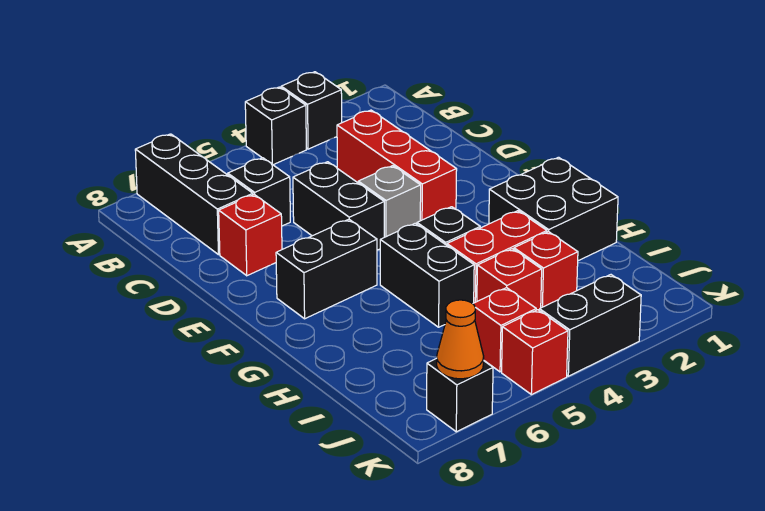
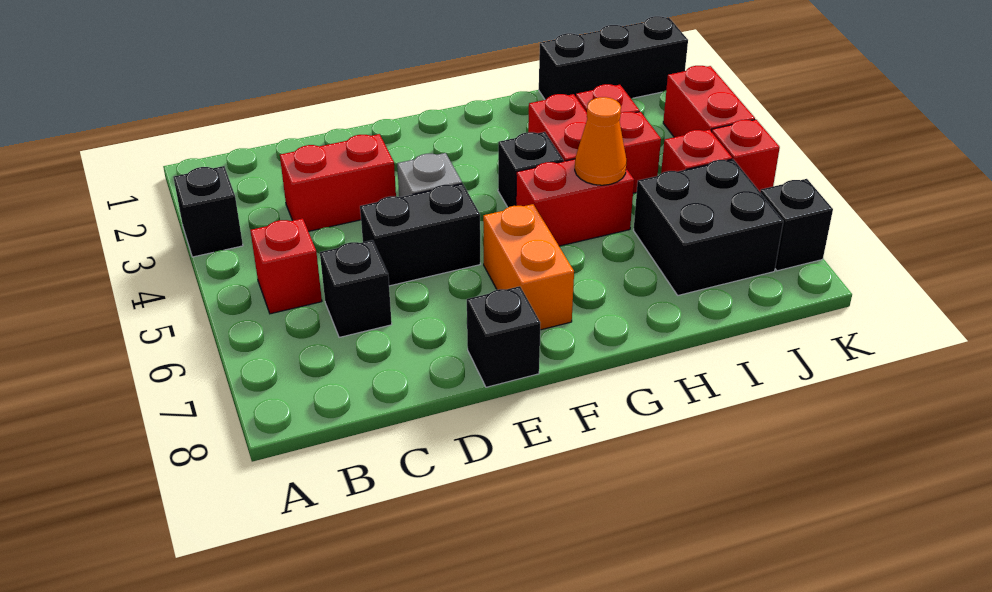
black 1x1 brick [245,87,306,165] -> black 1x1 brick moved to [467,286,540,387]
black 1x3 brick [135,134,253,255] -> black 1x3 brick moved to [539,16,688,100]
red 1x3 brick [337,110,457,221] -> red 1x2 brick [280,134,396,231]
red 1x1 brick [219,194,282,276] -> red 1x1 brick moved to [250,218,322,314]
black 1x2 brick [276,219,377,319] -> orange 1x2 brick [483,204,574,330]
black 2x2 brick [489,157,618,261] -> black 2x2 brick moved to [633,159,783,295]
black 1x2 brick [380,223,474,327] -> red 1x2 brick [516,159,634,246]
black 1x2 brick [540,275,641,376] -> red 1x2 brick [663,66,755,137]
orange 1x1 cone [437,300,484,379] -> orange 1x1 cone moved to [575,97,627,185]

